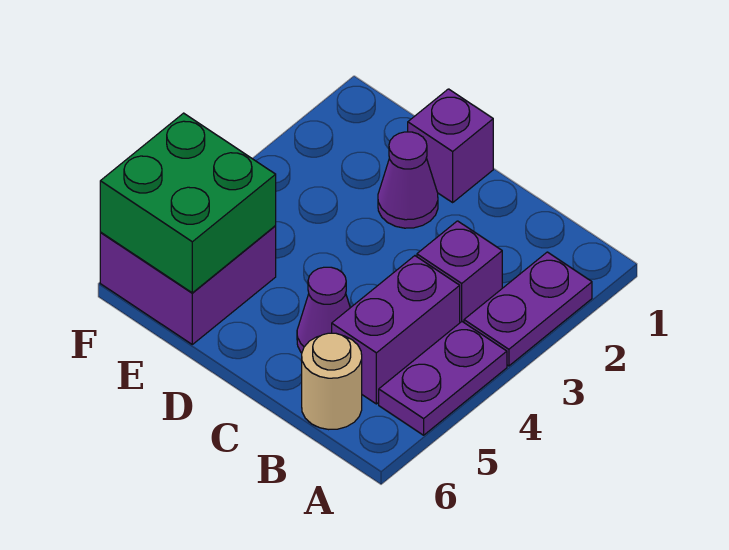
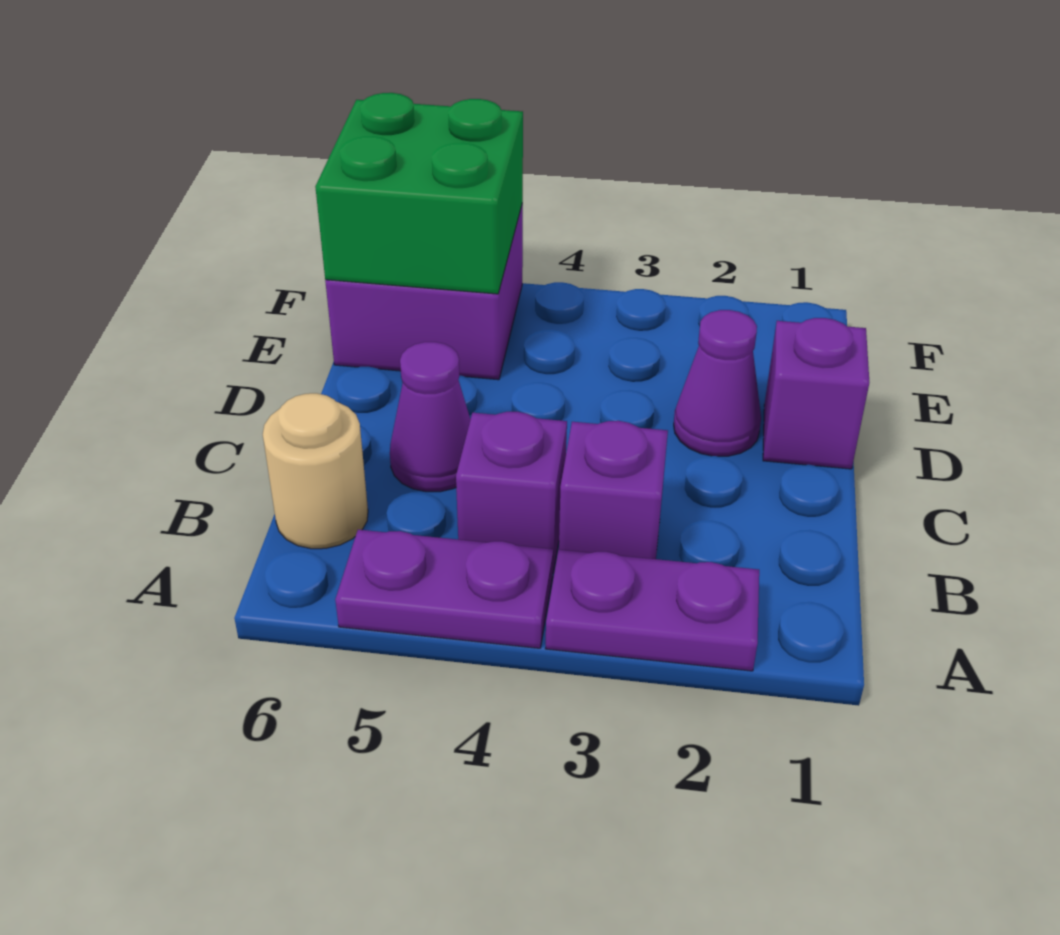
purple 1x2 brick [332,256,460,404] -> purple 1x1 brick [456,412,567,572]

